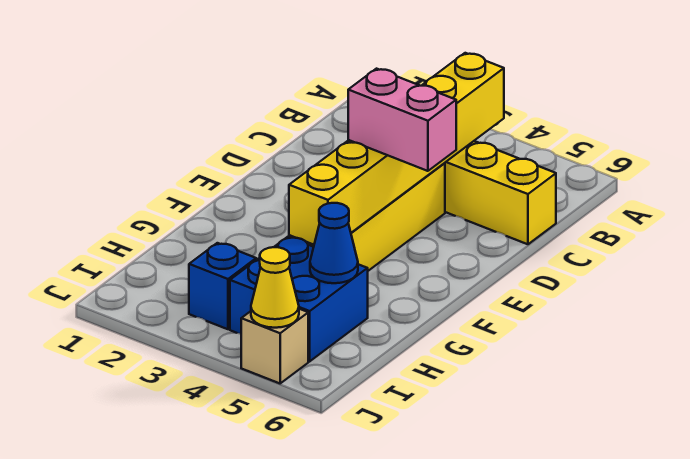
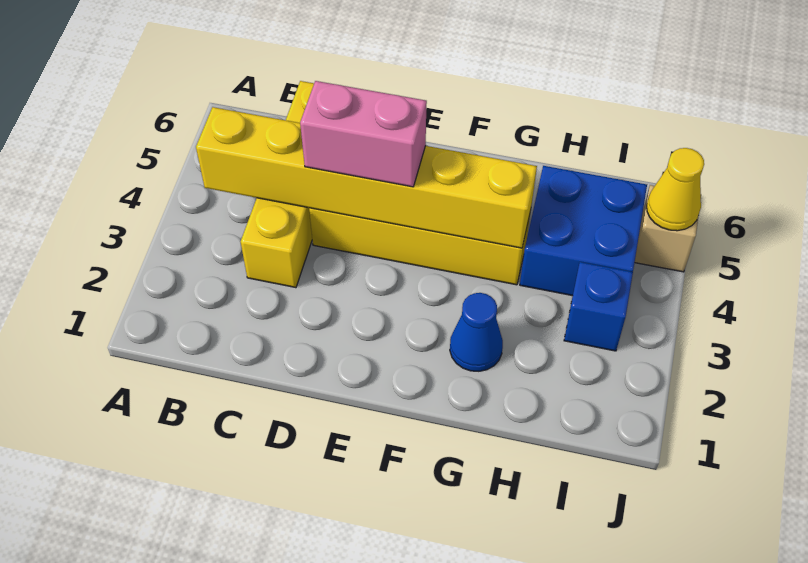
pink 1x2 brick [348,69,456,171] -> pink 1x2 brick turned to [300,81,427,187]
blue 1x1 cone [310,203,358,283] -> blue 1x1 cone moved to [450,293,503,371]

